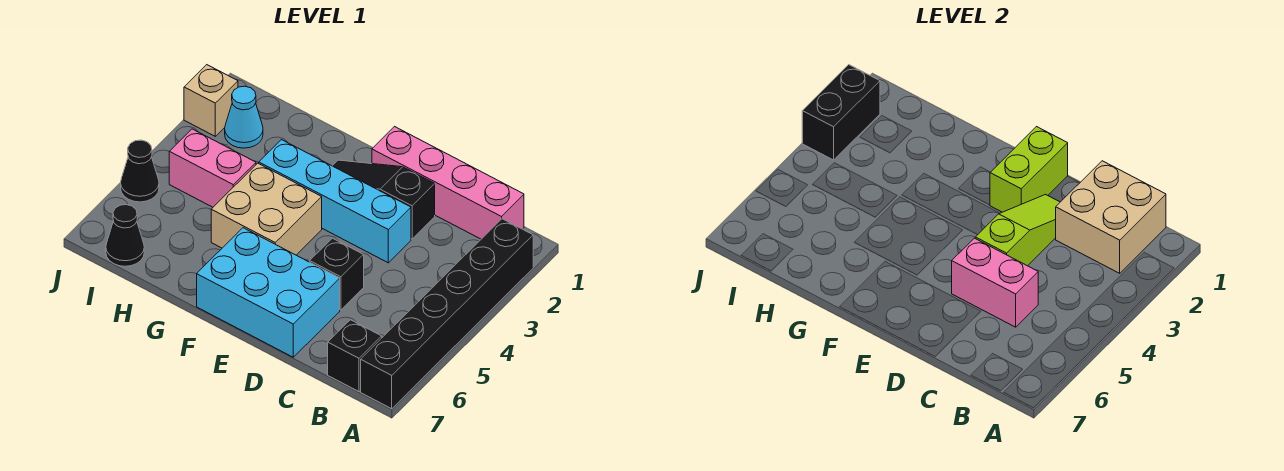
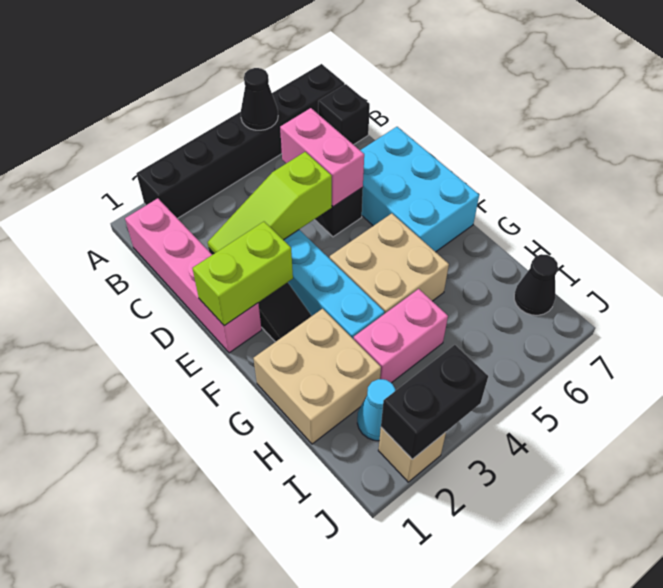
tan 2x2 brick [1056,161,1166,273] -> tan 2x2 brick moved to [253,309,381,444]
pink 1x2 brick [169,129,256,207] -> pink 1x2 brick turned to [354,289,448,383]
black 1x1 cone [121,140,159,202] -> black 1x1 cone moved to [241,68,278,130]

